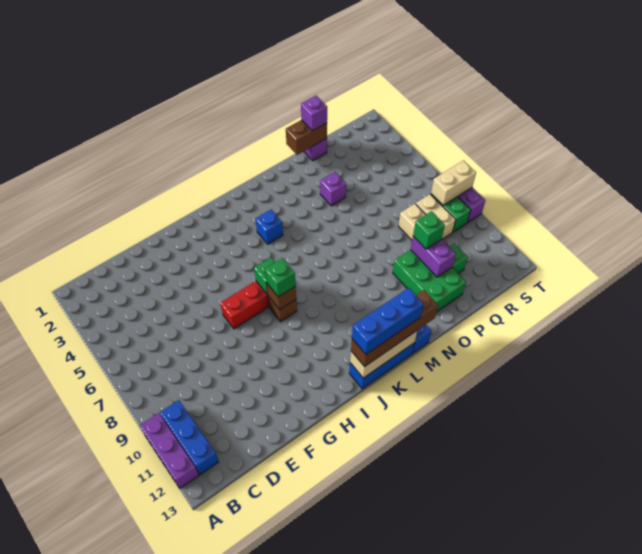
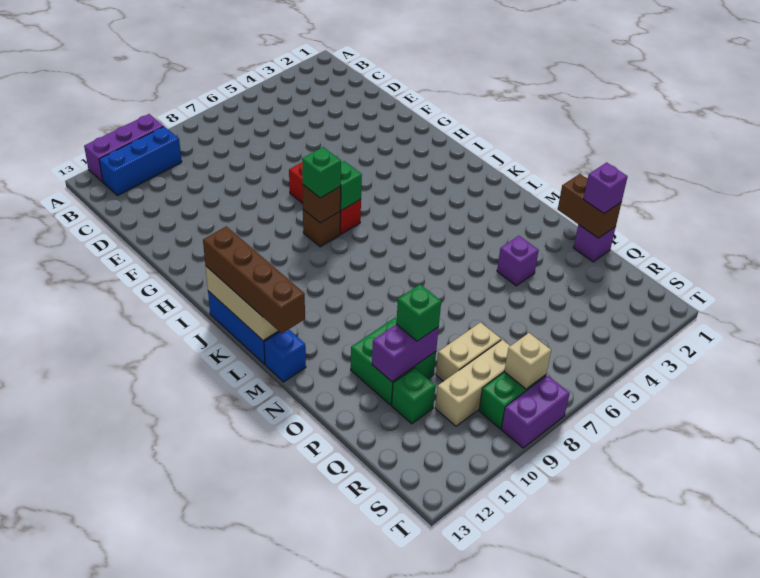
blue 1x3 brick [352,288,423,354] -> none
blue 1x1 brick [256,209,283,244] -> none
green 2x3 brick [393,250,466,311] -> green 2x2 brick [351,318,436,405]
tan 1x2 brick [416,194,456,239] -> tan 1x3 brick [435,340,510,426]
tan 1x2 brick [431,161,476,205] -> tan 1x1 brick [504,333,551,389]

